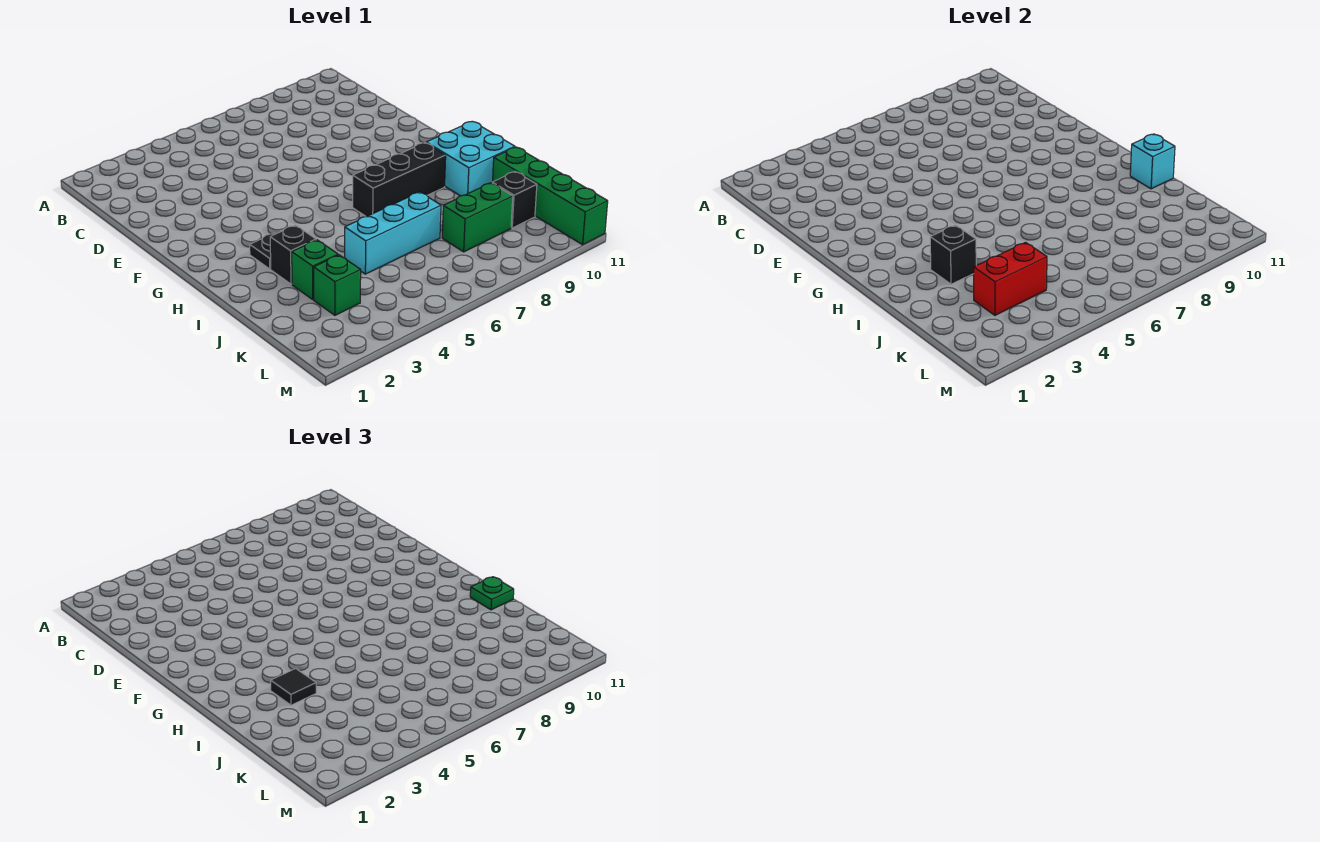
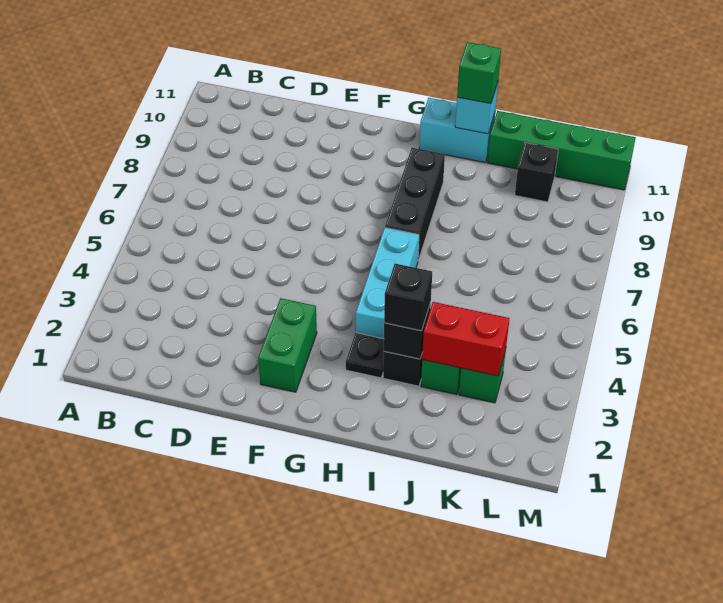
cyan 2x2 brick [426,122,515,196] -> cyan 1x2 brick [419,98,495,163]
black 1x1 tile [271,669,316,705] -> black 1x1 brick [384,264,432,331]
green 1x1 plate [470,577,514,610] -> green 1x1 brick [457,42,501,104]
cyan 1x3 brick [345,192,441,274] -> cyan 1x3 brick moved to [356,228,419,339]
red 1x2 brick [974,242,1047,315] -> red 1x2 brick turned to [422,302,510,376]
green 1x2 brick [442,183,513,252] -> green 1x2 brick moved to [258,298,317,392]

